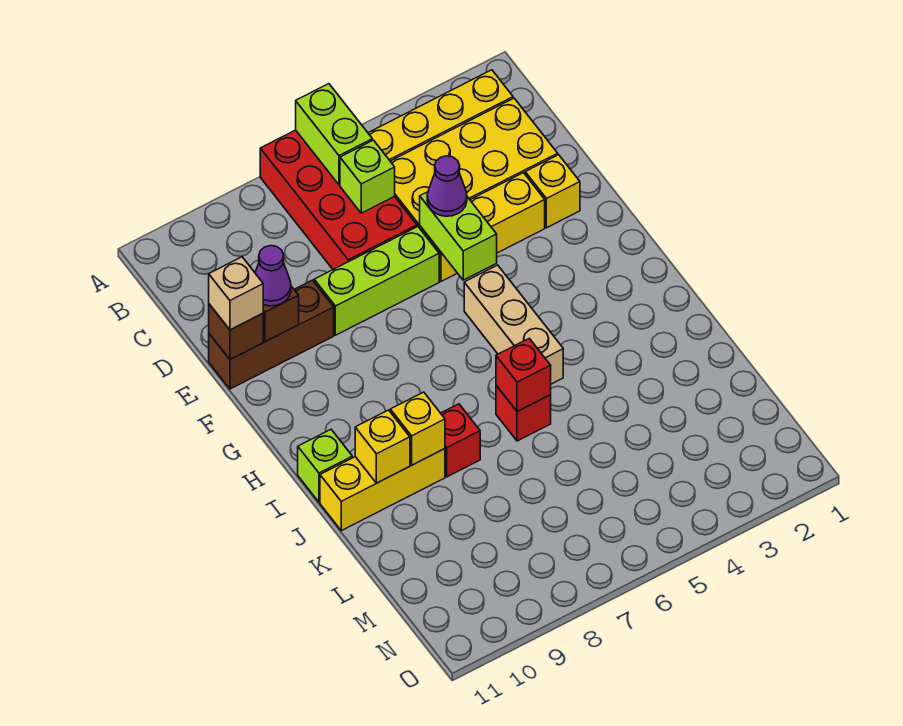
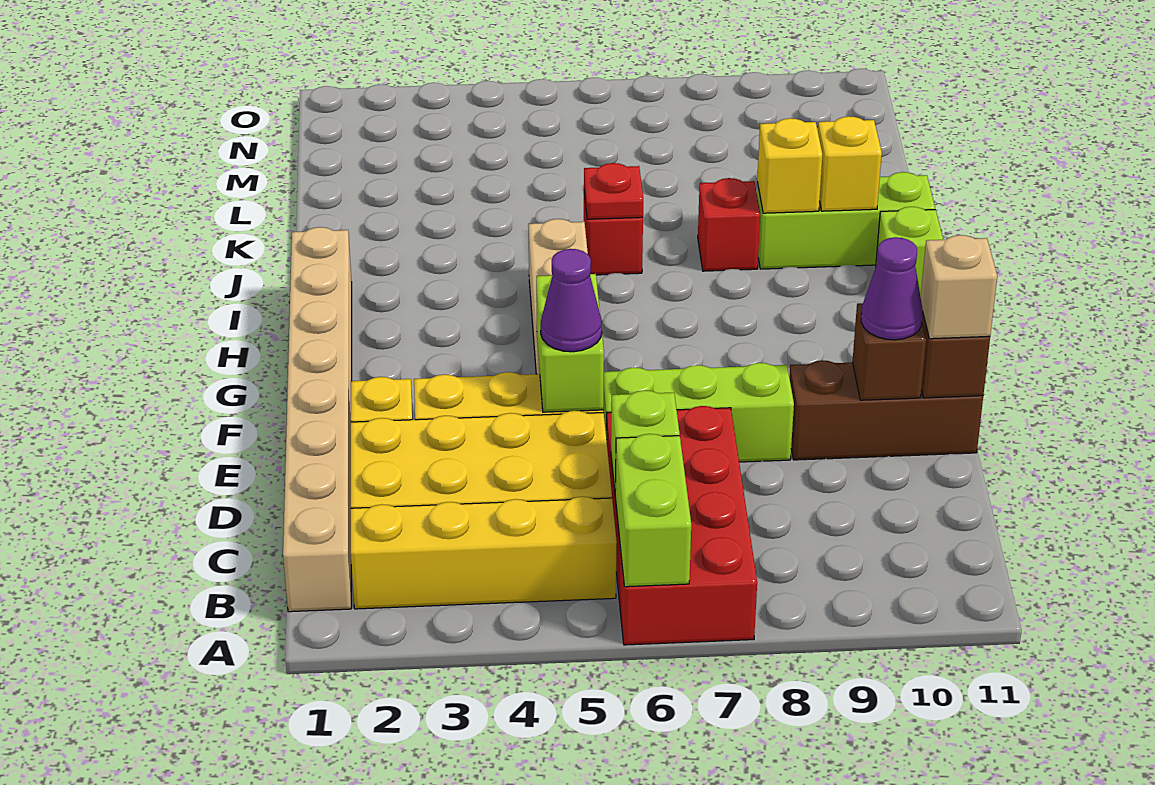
none -> tan 1x8 brick [283,227,352,612]
red 1x1 brick [496,338,551,412] -> red 1x1 plate [584,163,643,219]
yellow 1x3 brick [320,449,445,531] -> lime 1x3 brick [757,172,935,269]

